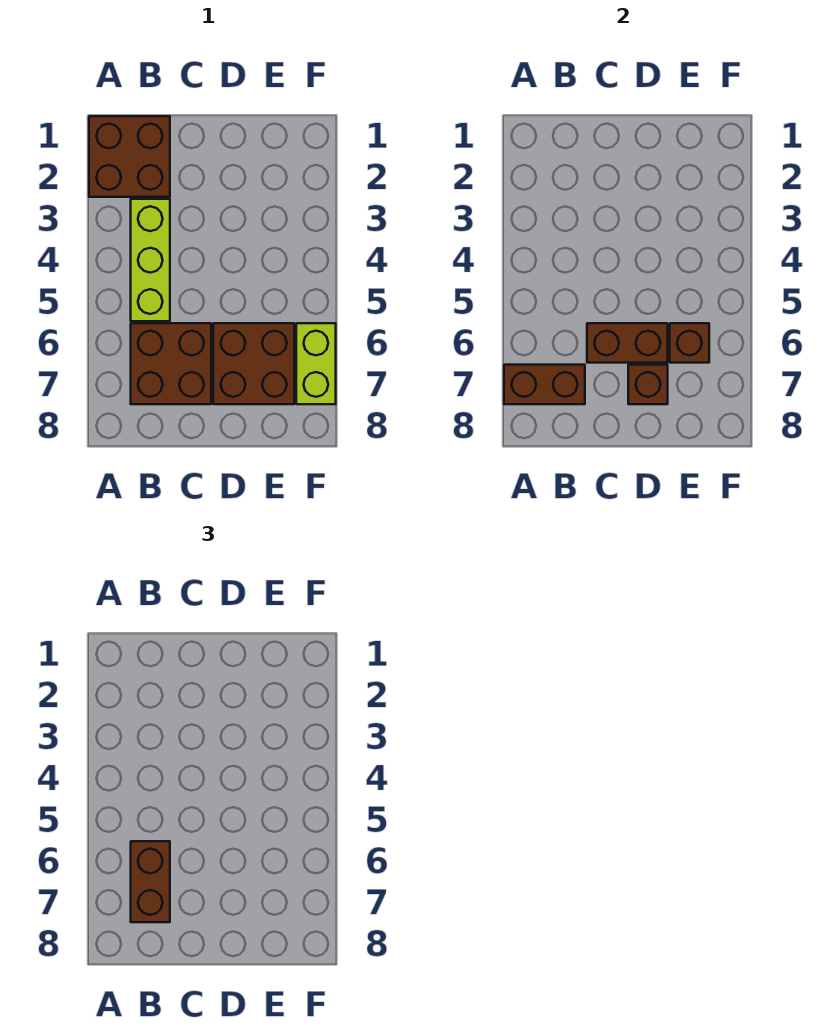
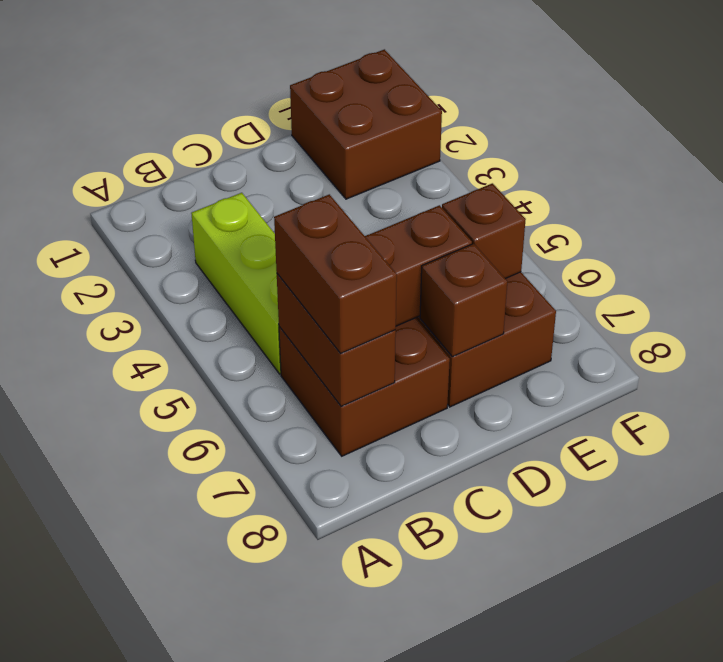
brown 2x2 brick [89,116,170,197] -> brown 2x2 brick moved to [290,49,442,199]
brown 1x2 brick [504,365,585,404] -> brown 1x2 brick turned to [277,274,396,406]
lime 1x2 brick [296,323,336,404] -> none

